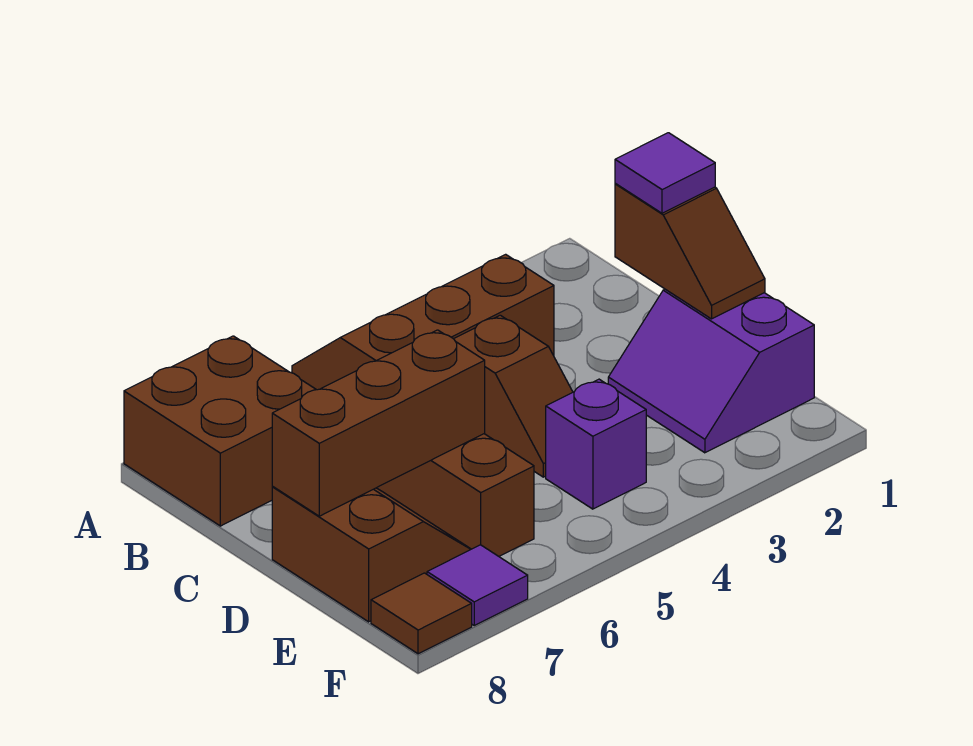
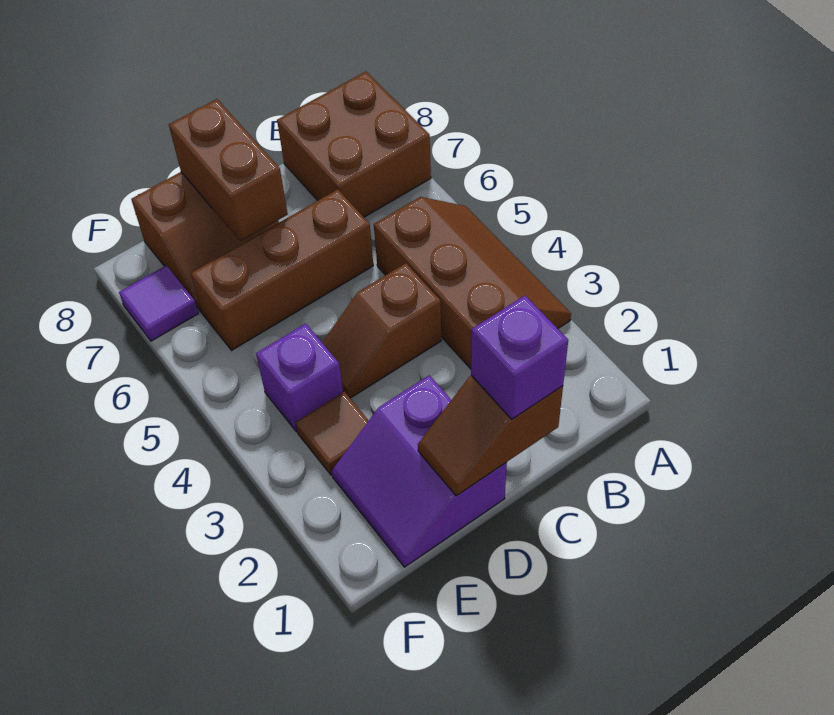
purple 1x1 tile [615,133,715,213] -> purple 1x1 brick [471,296,568,419]
purple 2x2 slope [608,289,814,453] -> purple 2x2 slope turned to [332,375,507,567]
brown 1x3 brick [272,330,485,516] -> brown 1x2 brick [169,99,288,241]
brown 1x1 tile [371,573,472,654] -> brown 1x1 tile moved to [296,392,369,475]

